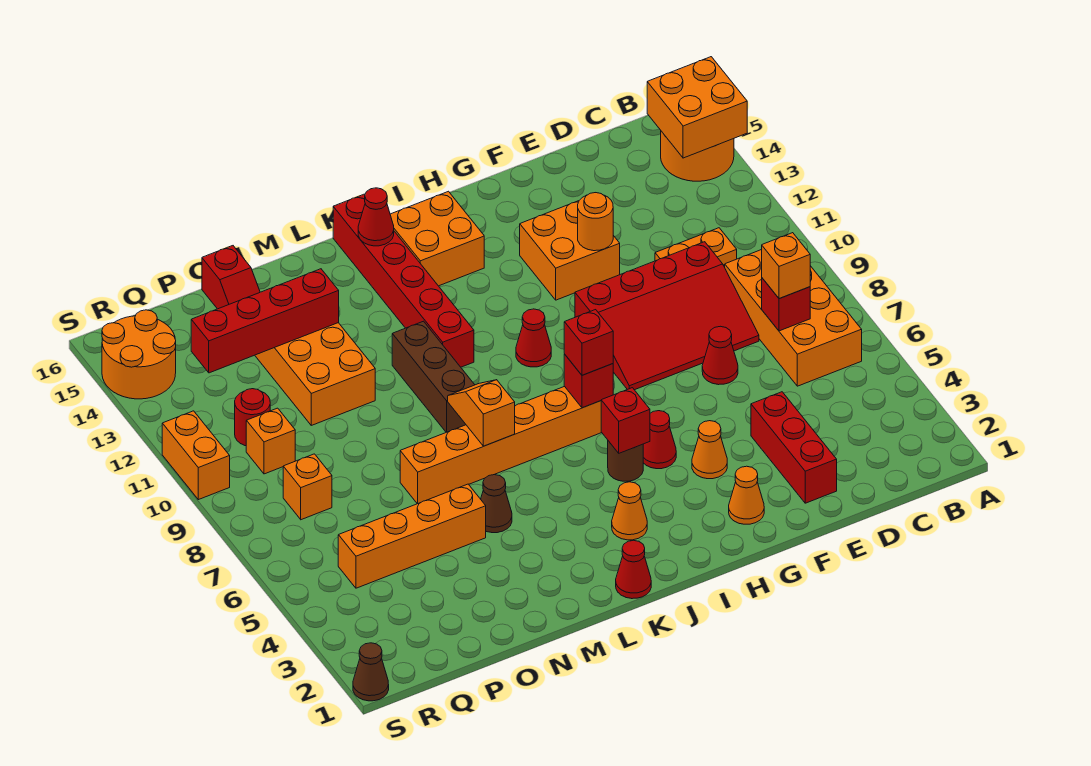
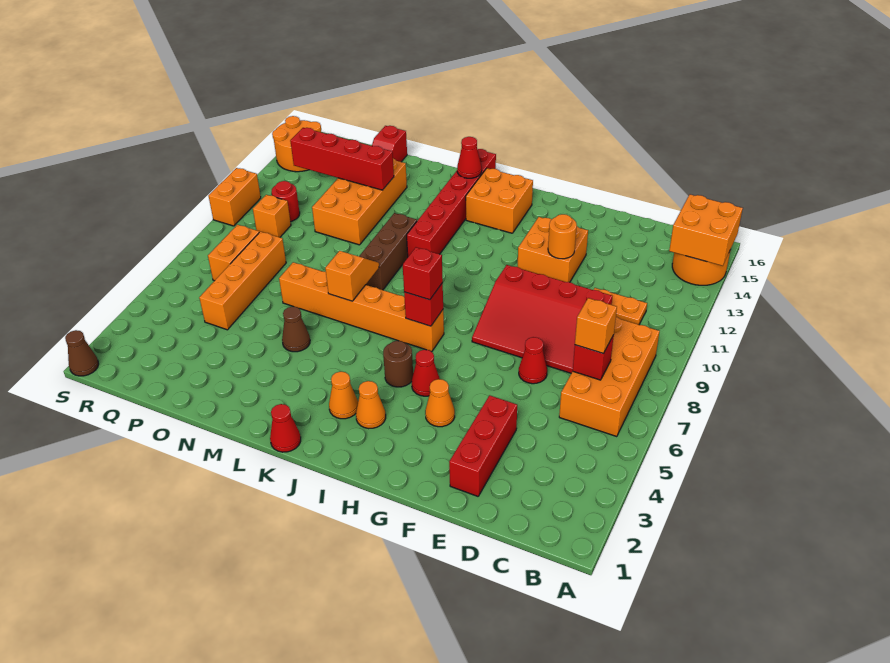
orange 1x1 cone [729,466,764,524] -> orange 1x1 cone moved to [356,381,386,429]
red 1x1 brick [601,388,650,453] -> none
red 1x1 cone [516,309,551,367] -> none
orange 1x4 brick [338,484,486,588] -> orange 1x4 brick turned to [199,232,286,330]
orange 1x1 brick [283,454,332,520] -> orange 1x2 brick [208,225,259,281]

